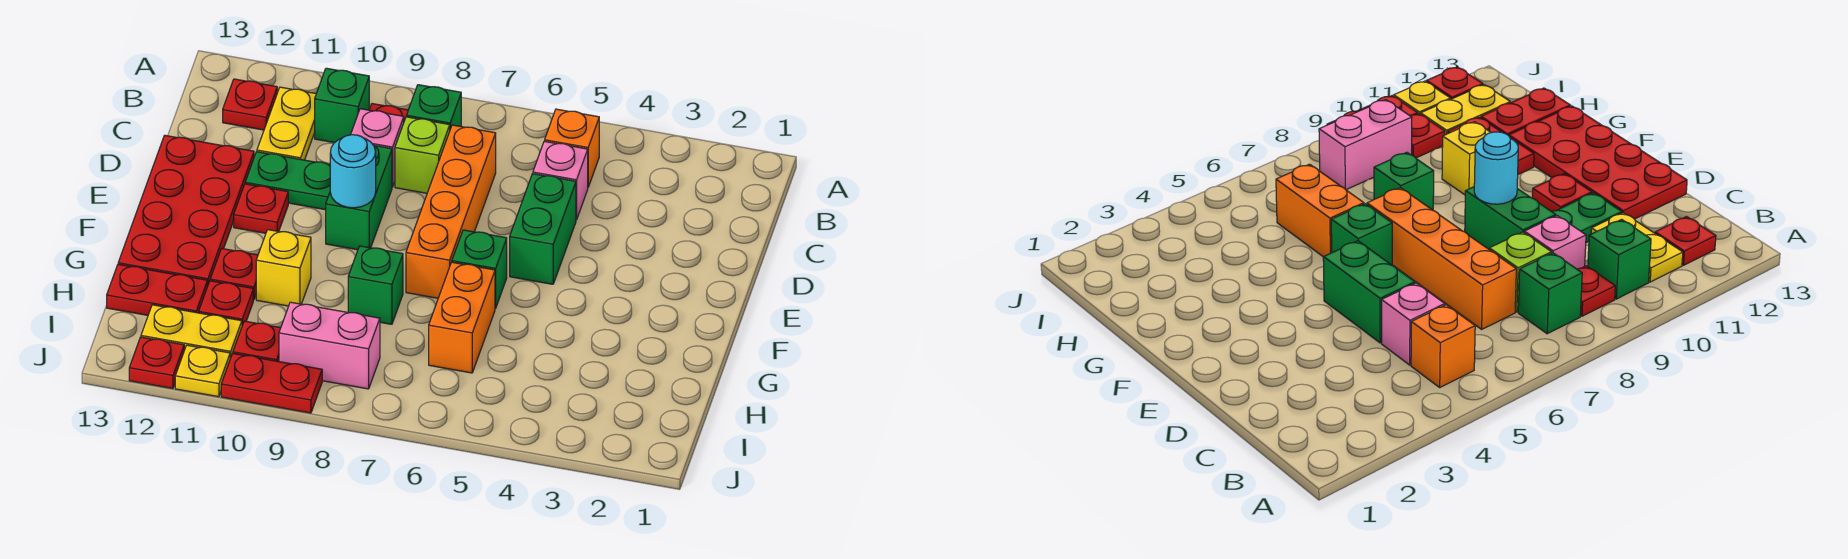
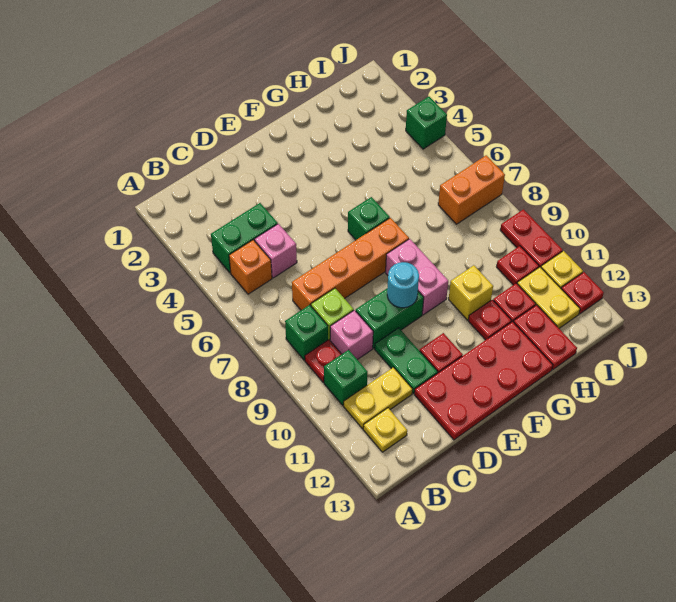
red 1x1 plate [223,79,277,130] -> yellow 1x1 plate [363,408,407,452]
green 1x2 brick [510,174,576,284] -> green 1x2 brick moved to [211,203,278,273]
orange 1x2 brick [429,262,495,373] -> orange 1x2 brick moved to [438,155,505,224]
green 1x1 brick [348,246,403,324] -> green 1x1 brick moved to [406,97,447,149]
pink 1x2 brick [279,302,380,389] -> pink 1x2 brick moved to [386,239,448,315]

